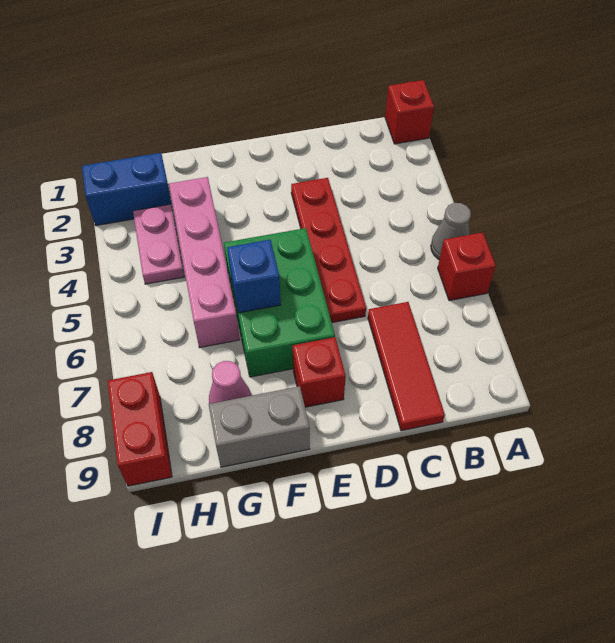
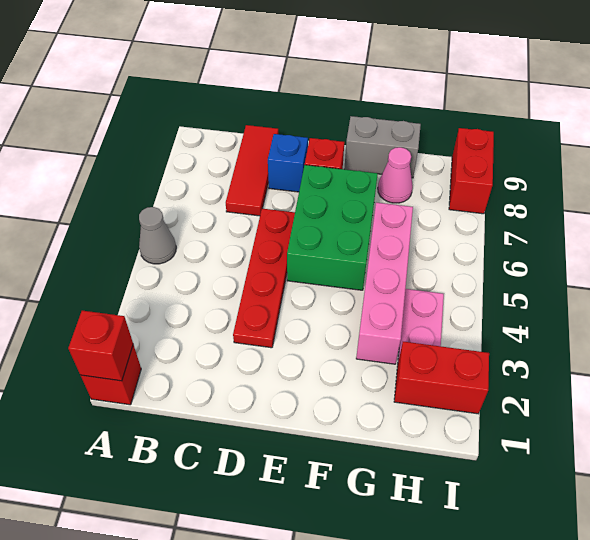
red 1x1 brick [438,233,496,301] -> red 1x1 brick moved to [68,311,133,381]
blue 1x1 brick [227,240,281,313] -> blue 1x1 brick moved to [268,134,308,192]
blue 1x2 brick [82,153,172,226] -> red 1x2 brick [394,342,489,414]

